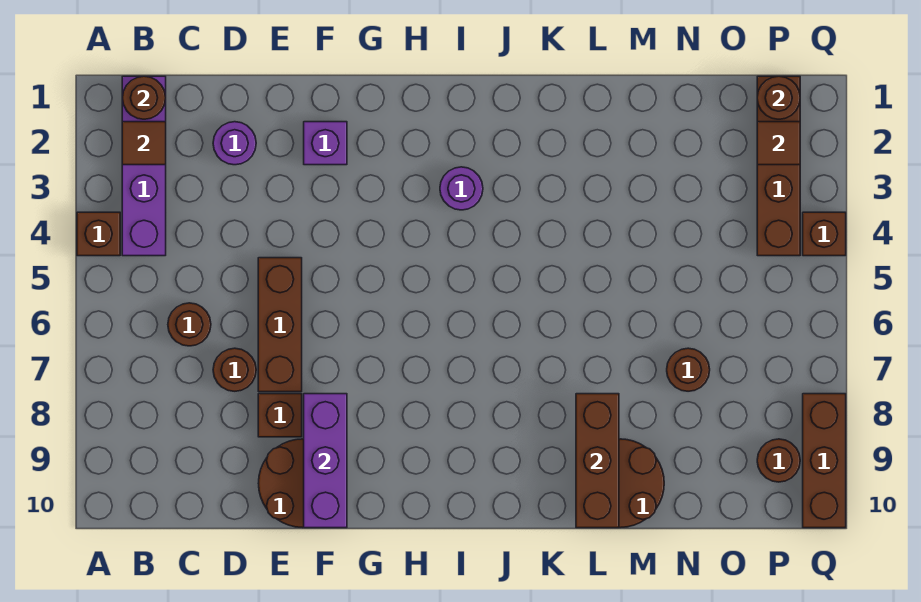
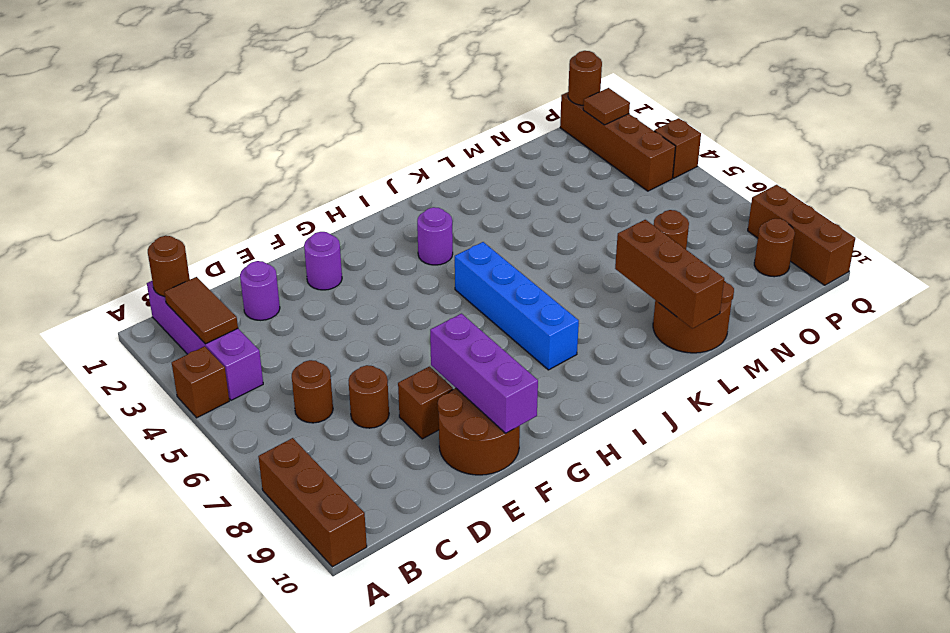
brown 1x1 tile [122,122,166,165] -> brown 1x2 tile [164,277,238,344]
brown 1x3 brick [258,258,302,392] -> brown 1x3 brick moved to [258,438,367,567]
purple 1x1 brick [304,122,347,165] -> purple 1x1 round brick [304,232,342,290]
none -> blue 1x4 brick [455,242,579,370]

